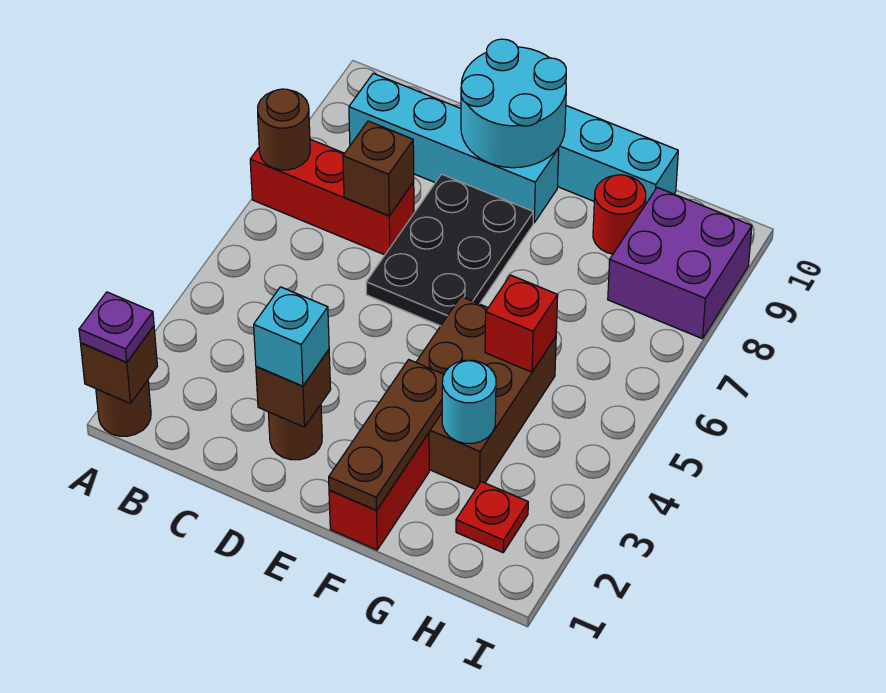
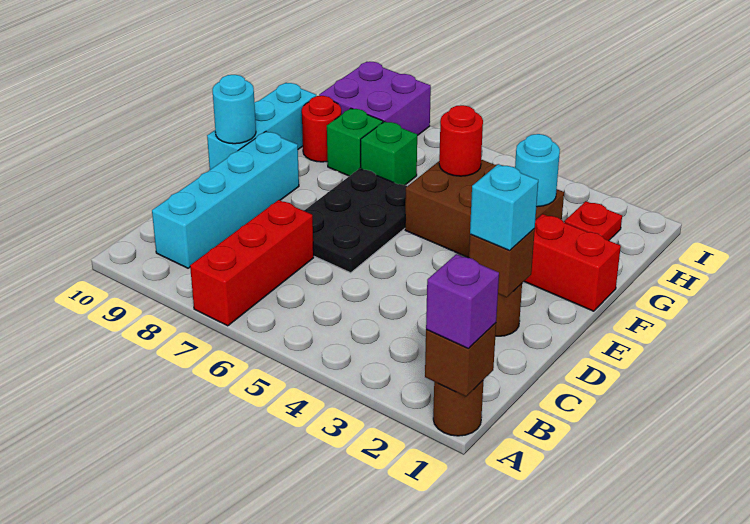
purple 1x1 plate [79,292,154,362] -> purple 1x1 brick [426,254,499,349]
brown 1x1 round brick [258,89,310,170] -> none
brown 1x1 brick [343,121,414,216] -> none
black 2x3 plate [366,174,533,326] -> black 2x3 plate turned to [304,168,407,273]
cyan 2x2 round brick [461,39,566,168] -> cyan 1x1 round brick [212,75,256,144]
brown 1x3 plate [329,360,444,510] -> none
red 1x1 brick [485,275,558,372] -> red 1x1 round brick [439,105,483,176]
none -> green 1x1 brick [361,121,417,185]
none -> green 1x1 brick [327,108,383,176]

